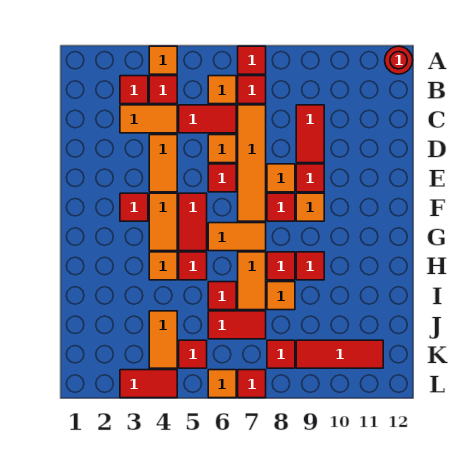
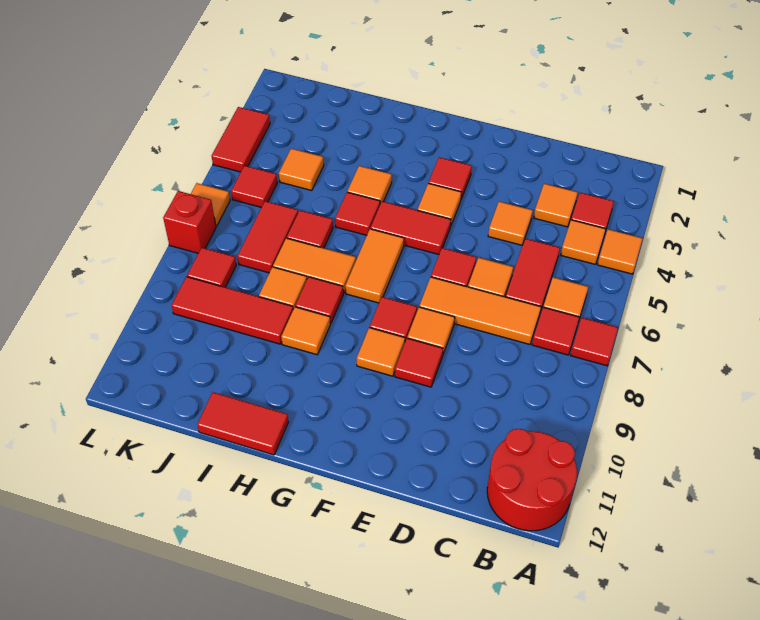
red 1x1 round brick [385,46,413,74] -> red 2x2 round brick [487,429,577,531]
red 1x1 tile [149,76,177,104] -> orange 1x1 tile [561,220,606,264]
orange 1x2 tile [120,105,177,133] -> orange 1x1 tile [534,184,578,227]
orange 1x4 tile [238,105,266,221] -> orange 1x3 tile [419,277,541,344]
red 1x2 tile [296,105,324,163] -> red 1x2 tile moved to [197,392,288,455]
orange 1x2 tile [149,135,177,192] -> orange 1x1 tile [488,202,533,245]
orange 1x2 tile [149,193,177,251] -> orange 1x1 tile [418,183,461,226]
red 1x1 tile [296,252,324,280] -> orange 1x1 tile [281,307,330,355]
orange 1x2 tile [149,311,177,368] -> orange 1x1 tile [279,149,324,191]
red 1x3 tile [296,340,383,368] -> red 1x3 tile turned to [172,277,293,344]
red 1x1 tile [238,370,266,398] -> red 1x1 brick [163,191,216,253]

